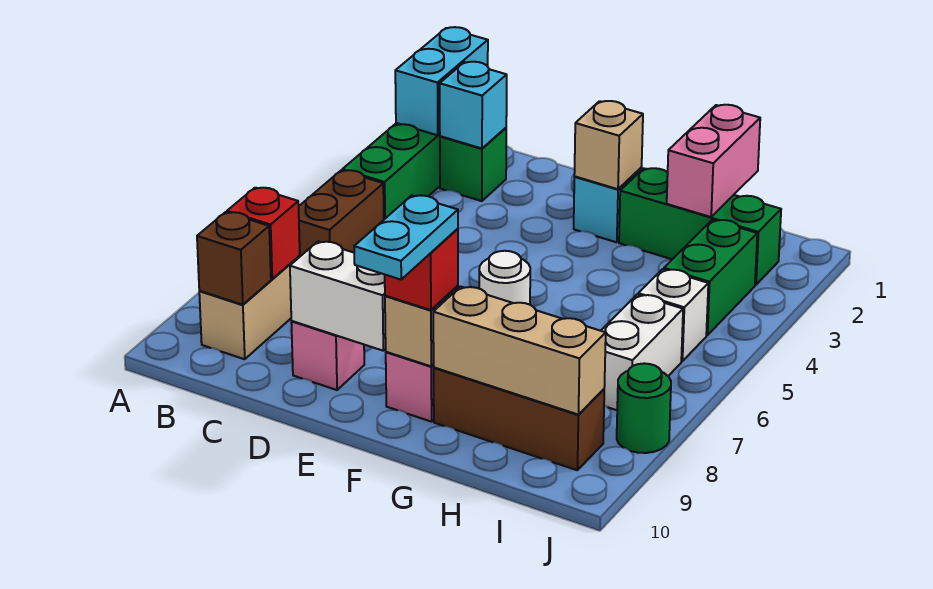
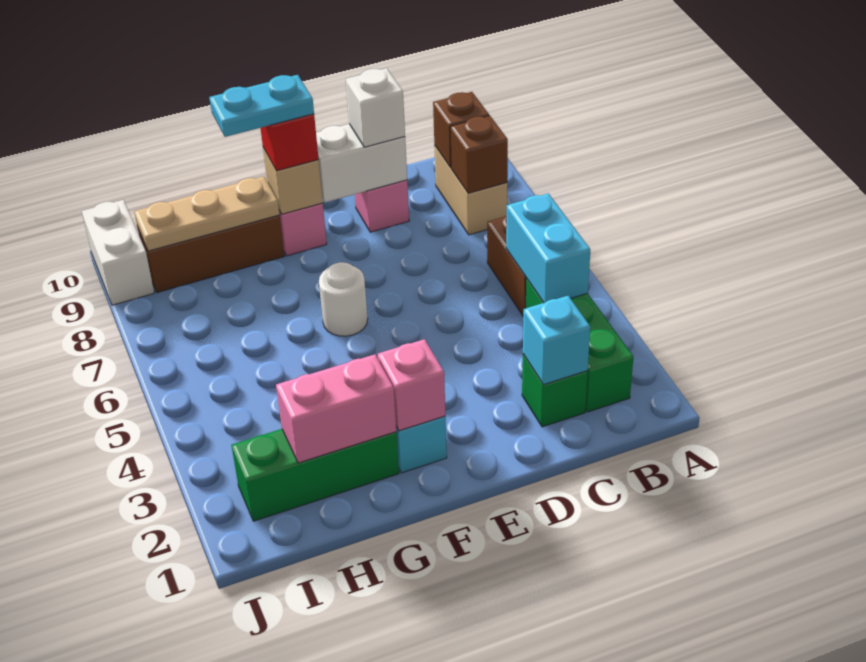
cyan 1x2 brick [395,27,488,135] -> cyan 1x2 brick moved to [506,193,590,303]
red 1x1 brick [227,188,300,279] -> brown 1x1 brick [450,116,508,193]
tan 1x1 brick [574,101,643,189] -> pink 1x1 brick [378,339,445,431]
cyan 1x2 plate [354,195,458,280] -> cyan 1x2 plate turned to [209,75,314,137]
tan 1x3 brick [433,286,606,414] -> tan 1x3 plate [134,177,280,251]
pink 1x2 brick [667,105,760,217] -> pink 1x2 brick turned to [276,354,396,463]
green 1x2 brick [664,220,757,335] -> none
white 1x1 brick [638,269,708,361] -> white 1x1 brick moved to [346,68,405,147]
white 1x2 brick [601,294,683,410] -> white 1x2 brick moved to [82,200,154,305]
green 1x1 round brick [617,363,671,453] -> none

